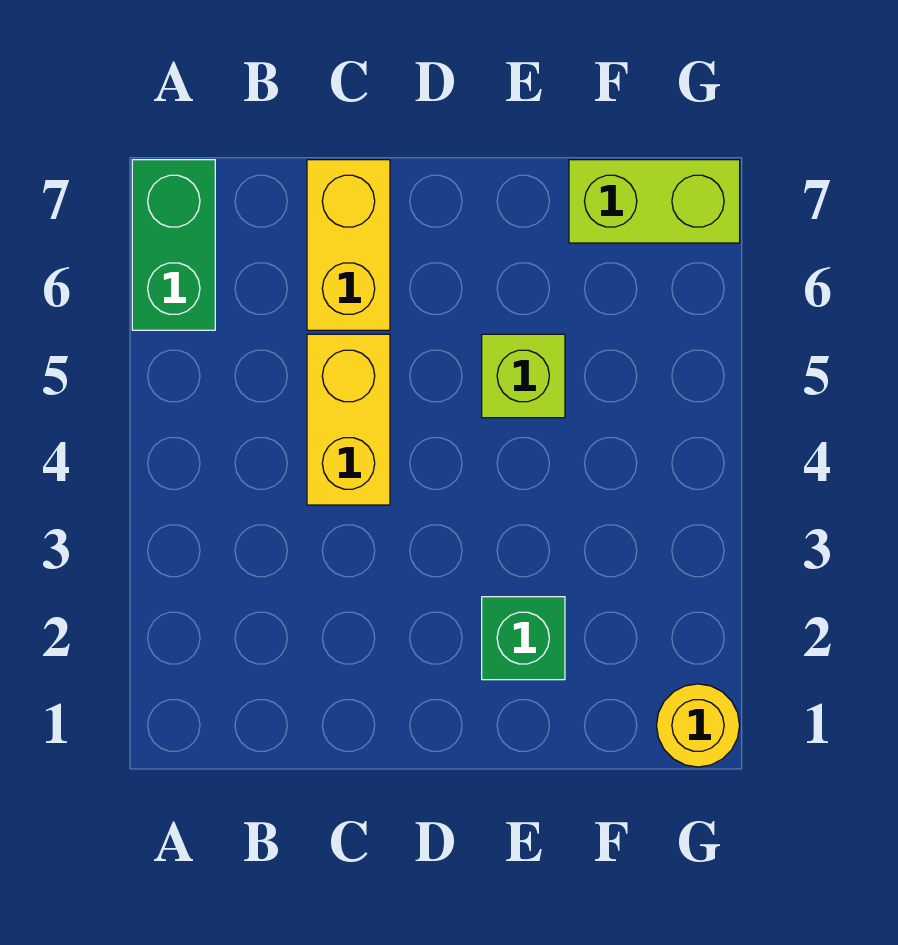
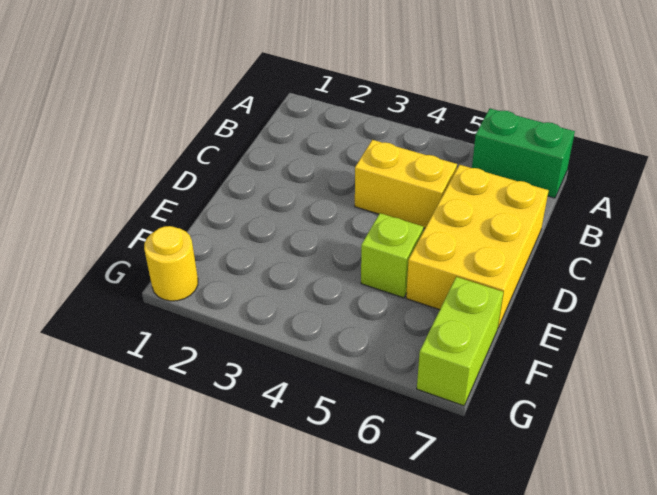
yellow 1x2 brick [307,160,390,330] -> yellow 2x3 brick [406,165,549,327]
green 1x1 brick [482,597,565,680] -> none

